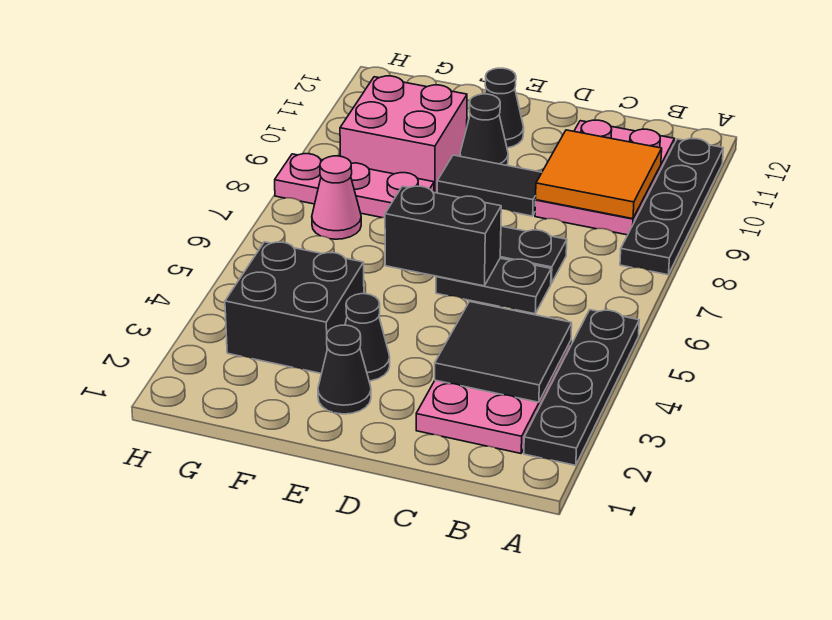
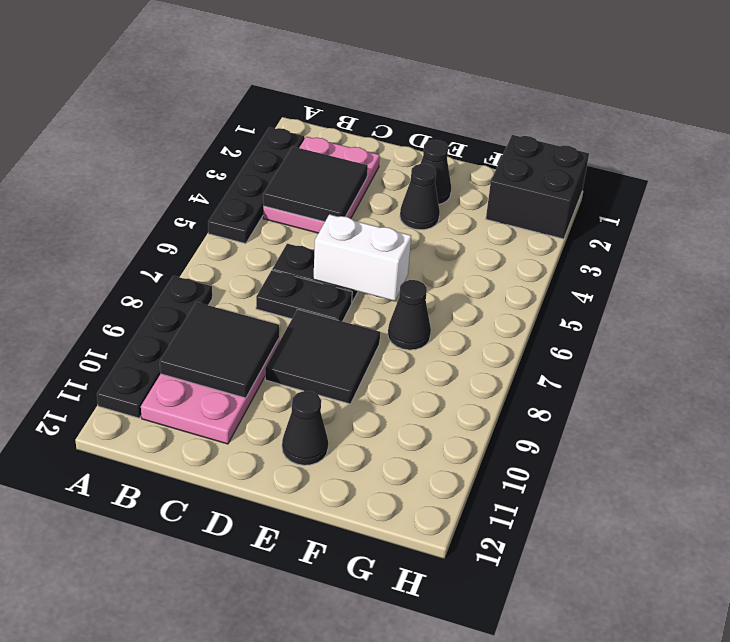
orange 2x2 tile [536,130,662,219] -> black 2x2 tile [160,302,279,398]
black 1x2 brick [385,186,501,286] -> white 1x2 brick [313,214,411,301]
black 1x2 tile [437,155,542,216] -> black 2x2 tile [265,309,380,404]
black 1x1 cone [460,94,508,165] -> black 1x1 cone moved to [388,280,431,350]
black 2x2 brick [225,242,364,374] -> black 2x2 brick moved to [486,135,589,239]
pink 1x3 plate [275,154,434,218] -> none
pink 2x2 brick [340,76,467,193] -> none
pink 1x1 cone [312,156,361,239] -> none

